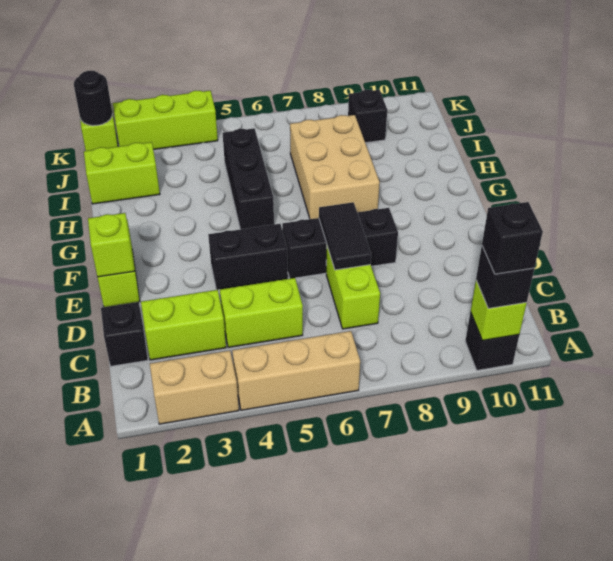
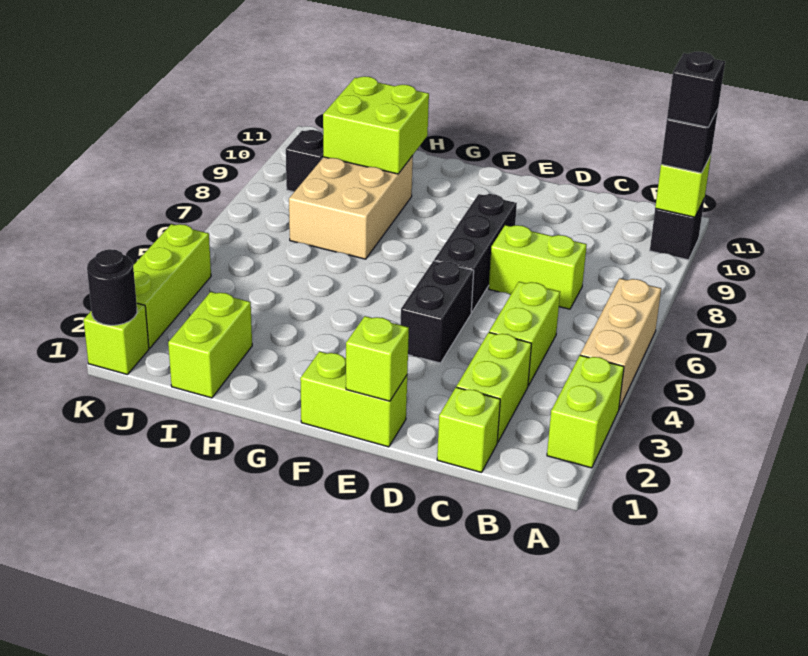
tan 1x2 brick [150,351,239,424] -> lime 1x2 brick [547,355,624,468]
black 1x1 brick [101,302,148,366] -> lime 1x1 brick [437,387,500,473]
black 1x2 tile [319,202,371,270] -> none
black 1x3 brick [223,128,274,229] -> none
tan 2x3 brick [290,115,380,219] -> tan 2x3 brick turned to [289,156,413,259]
none -> lime 2x2 brick [323,76,429,174]

